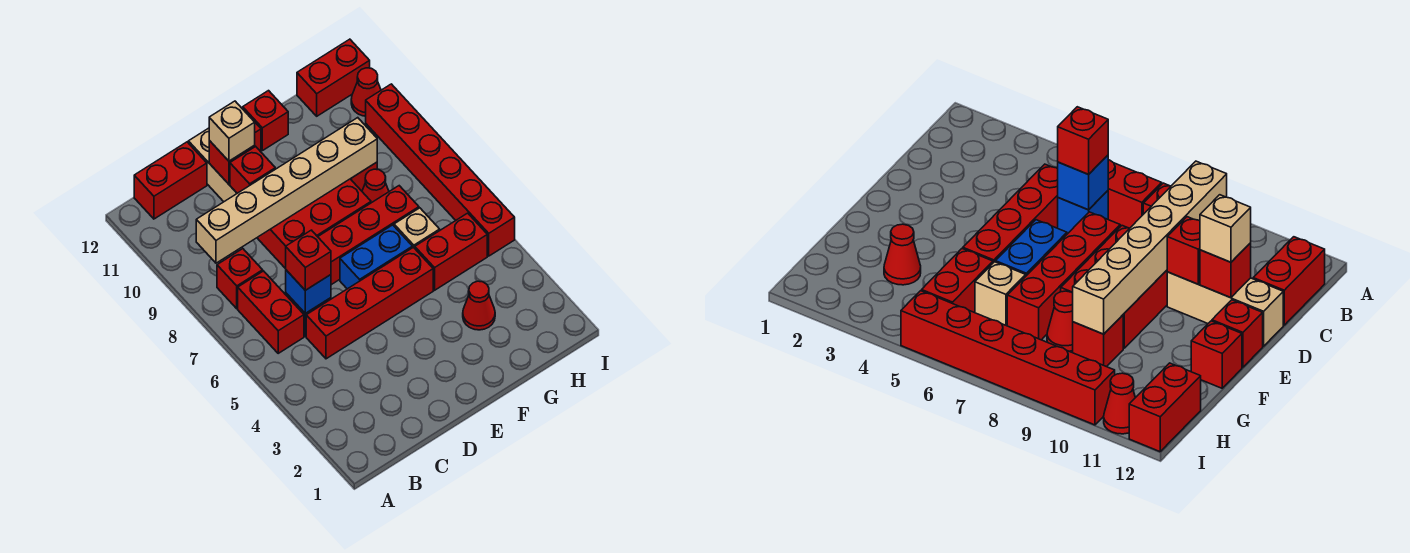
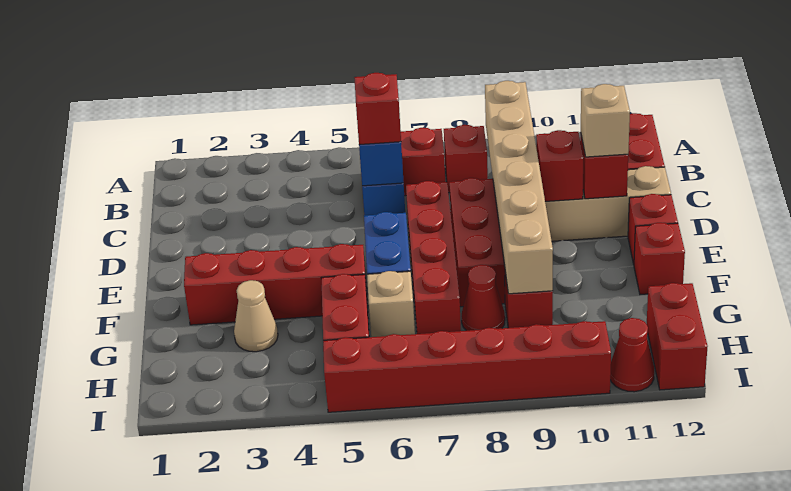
red 1x4 brick [306,247,433,359] -> red 1x4 brick turned to [184,244,368,325]
red 1x1 cone [463,281,495,330] -> tan 1x1 cone [234,280,278,352]

